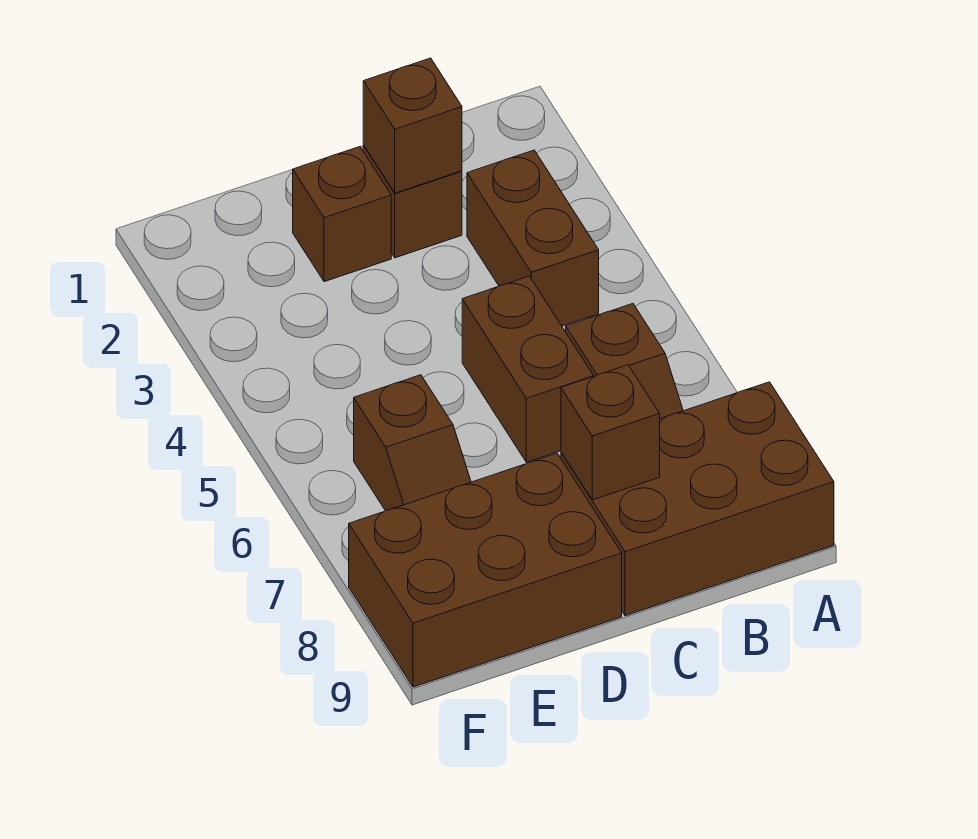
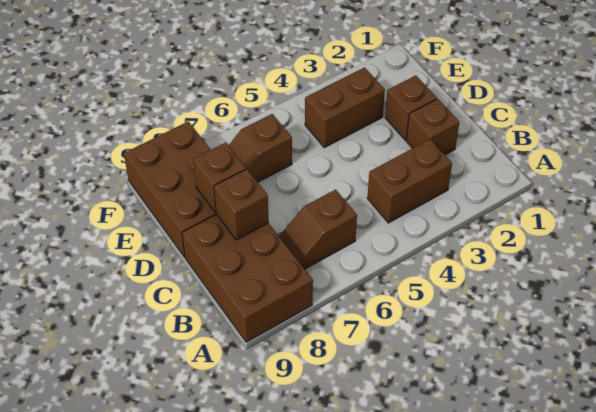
brown 1x1 brick [363,58,462,193] -> brown 1x1 brick moved to [193,143,246,213]
brown 1x2 brick [462,276,594,462] -> brown 1x2 brick moved to [305,67,385,148]

